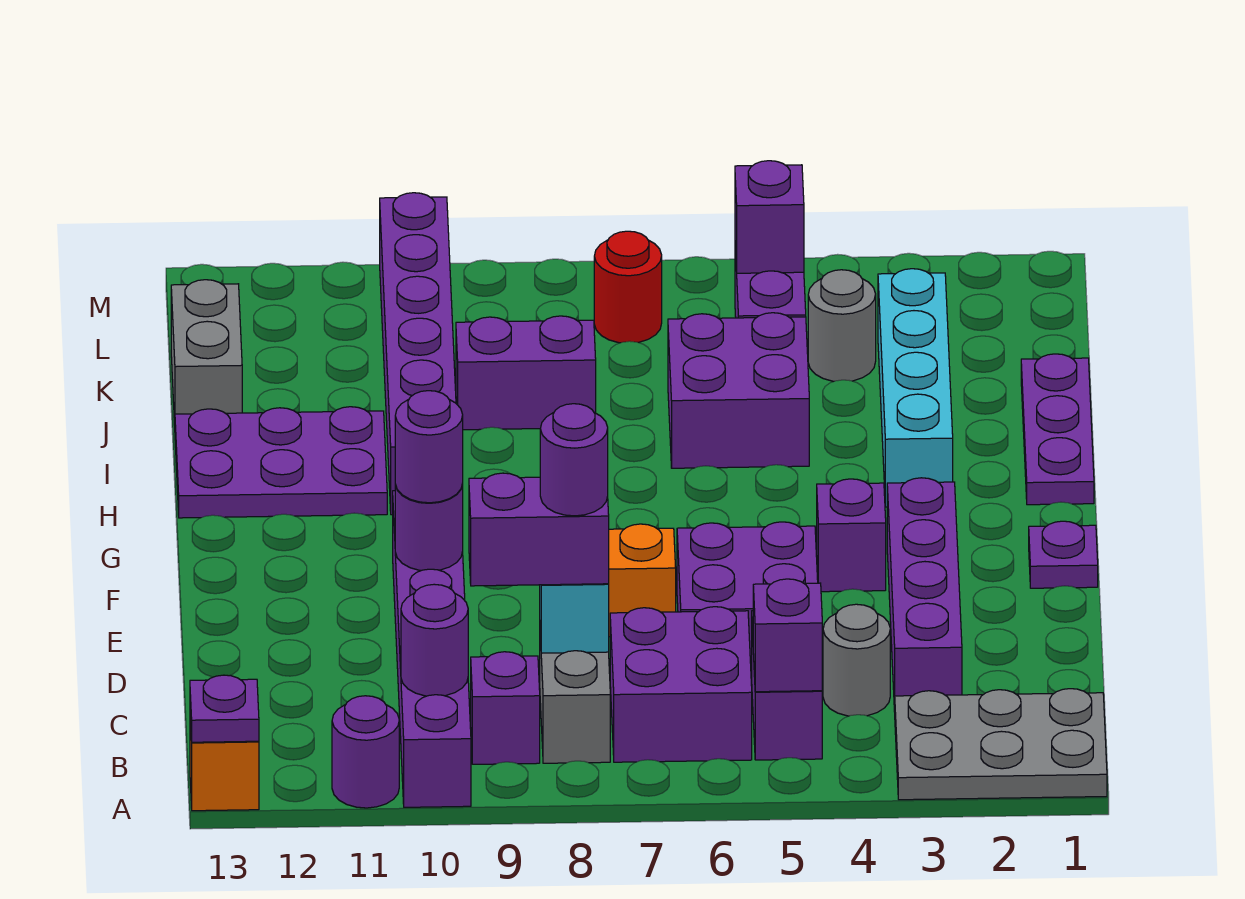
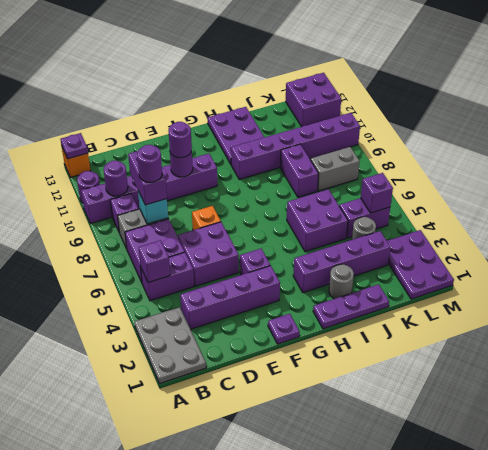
grey 1x1 round brick [823,604,890,716] -> grey 1x1 round brick moved to [329,264,354,299]
cyan 1x4 brick [878,269,953,507] -> purple 1x4 brick [293,231,391,293]
grey 1x2 brick [171,280,242,425] -> grey 1x2 brick moved to [311,147,360,191]
none -> purple 2x3 plate [387,230,454,299]
red 1x1 round brick [594,231,662,343] -> none
none -> purple 2x2 brick [286,73,341,127]

